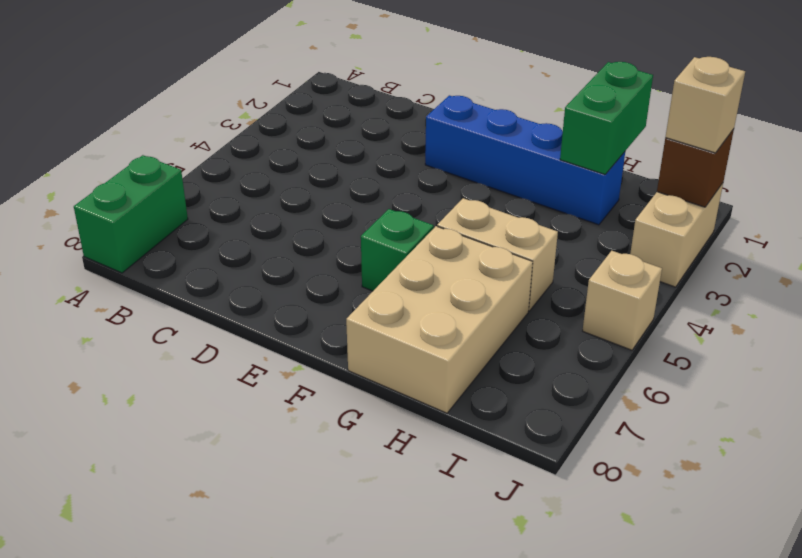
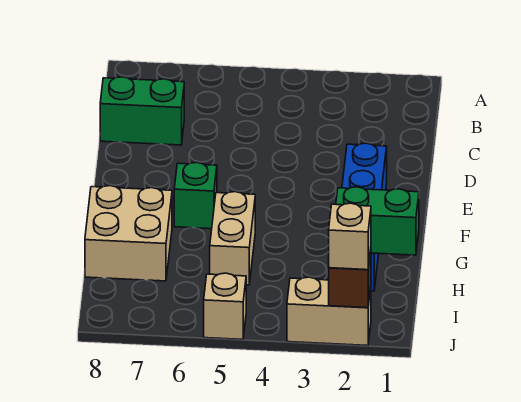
green 1x2 brick [74,155,188,273] -> green 1x2 brick moved to [100,77,184,145]
tan 2x3 brick [346,226,533,413] -> tan 2x2 brick [85,186,172,281]

